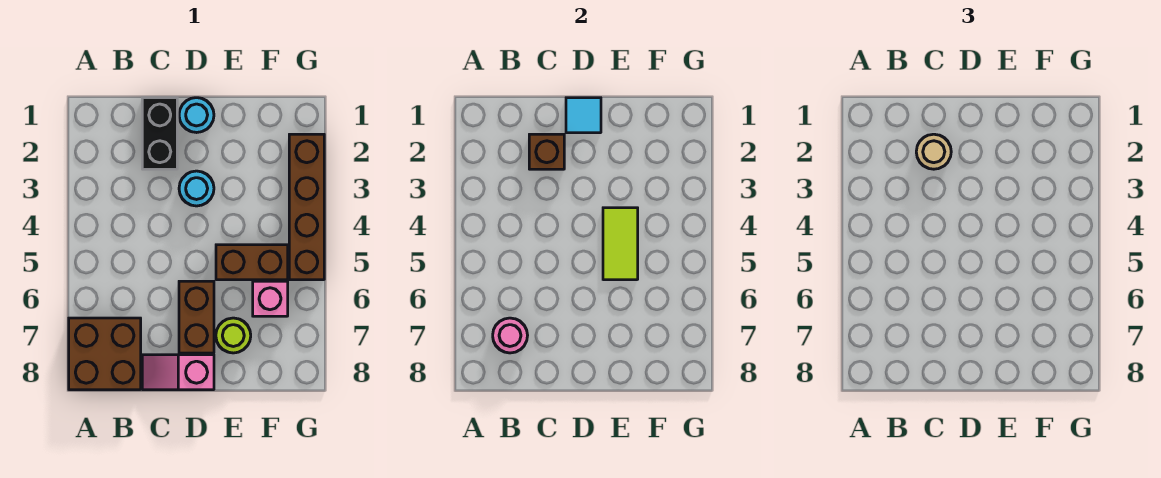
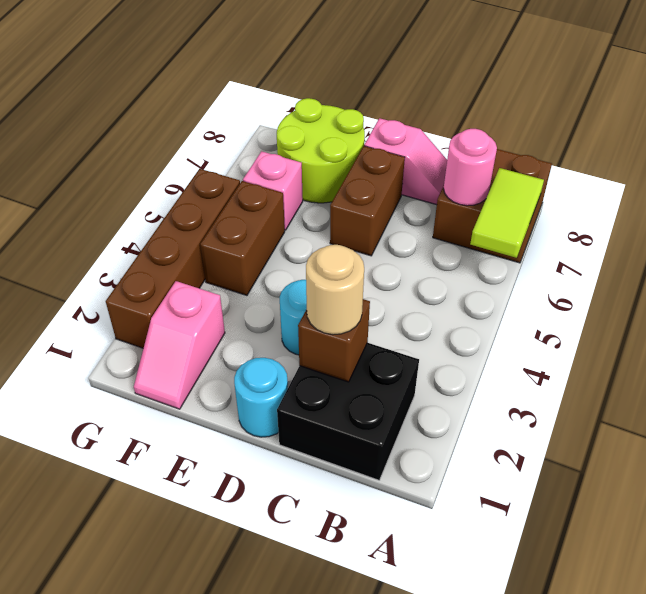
black 1x2 brick [142,98,177,169] -> black 2x2 brick [277,343,419,480]
cyan 1x1 tile [566,98,601,133] -> none
lime 1x2 tile [603,208,638,280] -> lime 1x2 tile moved to [470,168,544,258]
brown 1x2 brick [216,245,288,280] -> brown 1x2 brick turned to [200,181,285,295]
lime 1x1 round brick [216,318,251,353] -> lime 2x2 round brick [277,98,365,203]
none -> pink 1x2 slope [134,281,225,409]

